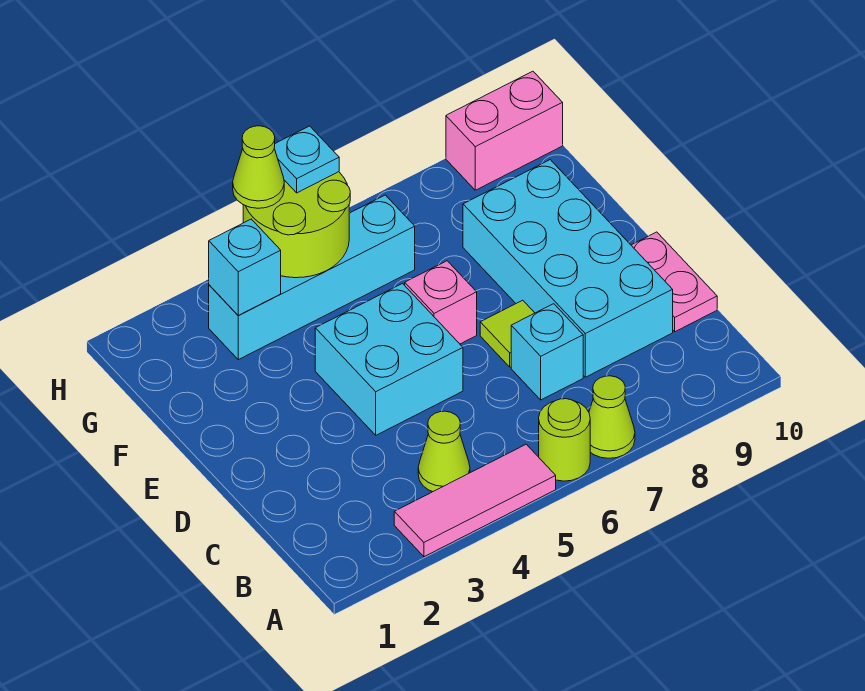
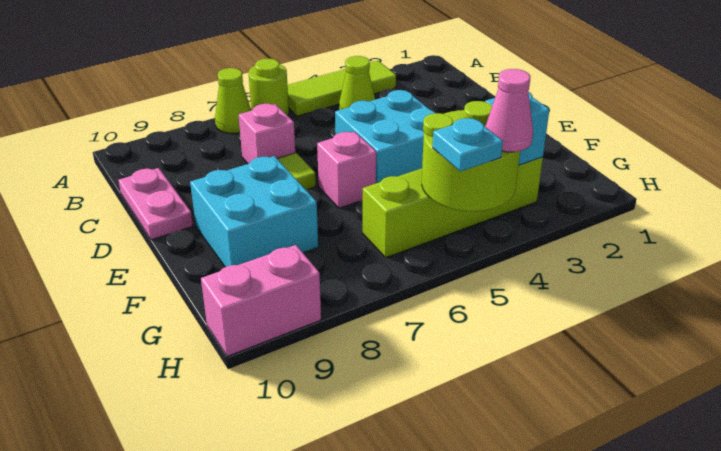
pink 1x3 tile [394,444,556,557] -> lime 1x3 tile [287,60,396,116]
cyan 1x1 brick [511,304,583,400] -> pink 1x1 brick [239,104,295,164]
cyan 2x4 brick [463,160,673,377] -> cyan 2x2 brick [190,156,318,267]
cyan 1x4 brick [209,195,415,360] -> lime 1x4 brick [363,157,543,257]
lime 1x1 cone [233,126,284,208] -> pink 1x1 cone [485,69,533,152]

